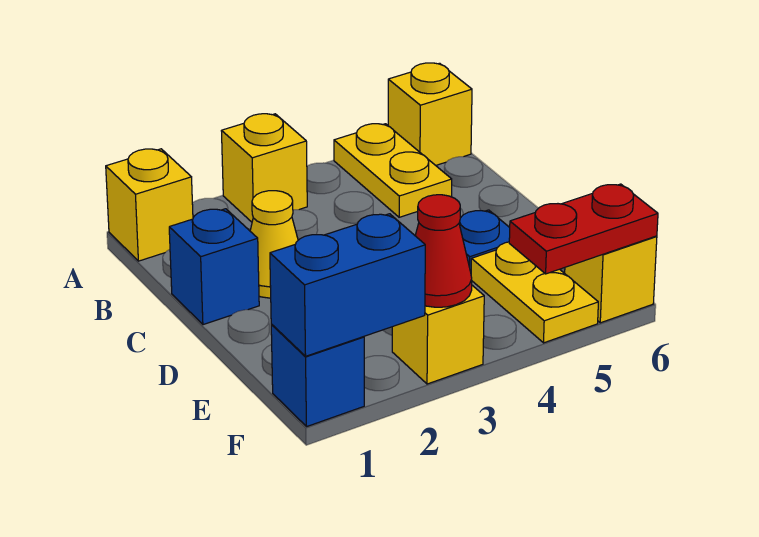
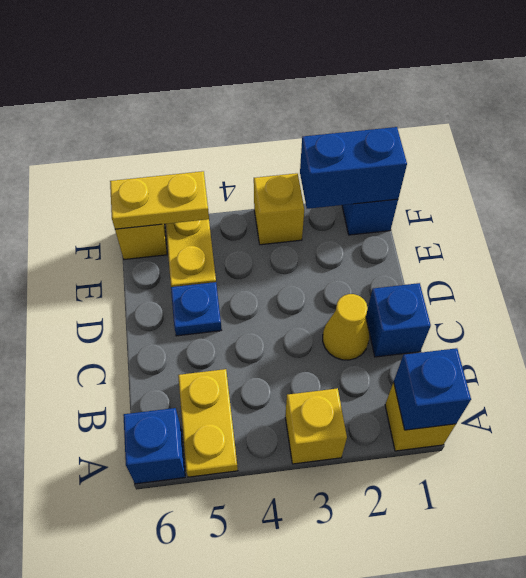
none -> blue 1x1 brick [394,348,471,430]
yellow 1x1 brick [388,63,472,165] -> blue 1x1 brick [123,408,185,484]
red 1x1 cone [415,195,472,307] -> none
red 1x2 plate [509,184,658,274] -> yellow 1x2 plate [110,171,209,229]

